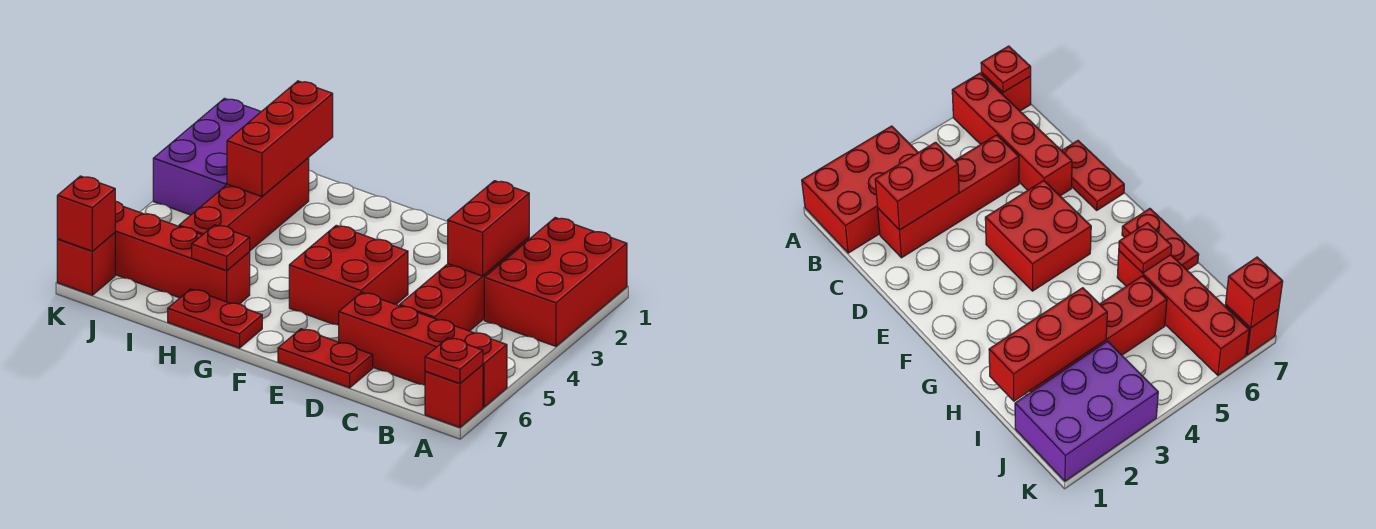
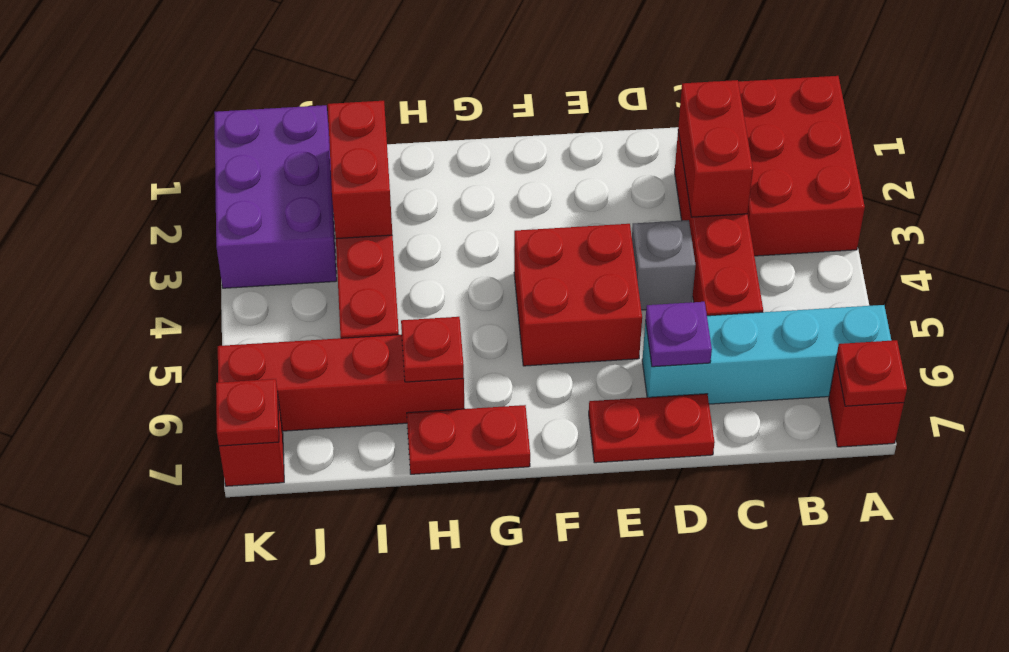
red 1x4 brick [339,292,507,407] -> cyan 1x4 brick [642,305,891,404]
none -> grey 1x1 brick [632,220,696,310]
none -> purple 1x1 plate [646,302,712,367]
red 1x3 brick [227,81,333,197] -> red 1x2 brick [328,101,392,239]
red 1x1 brick [57,176,115,251] -> red 1x1 plate [216,379,279,446]

